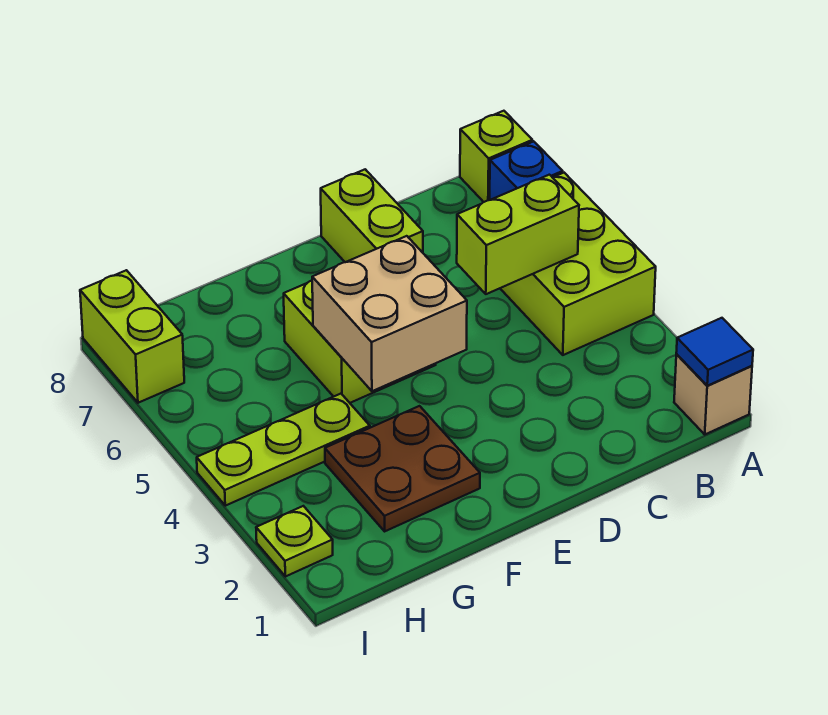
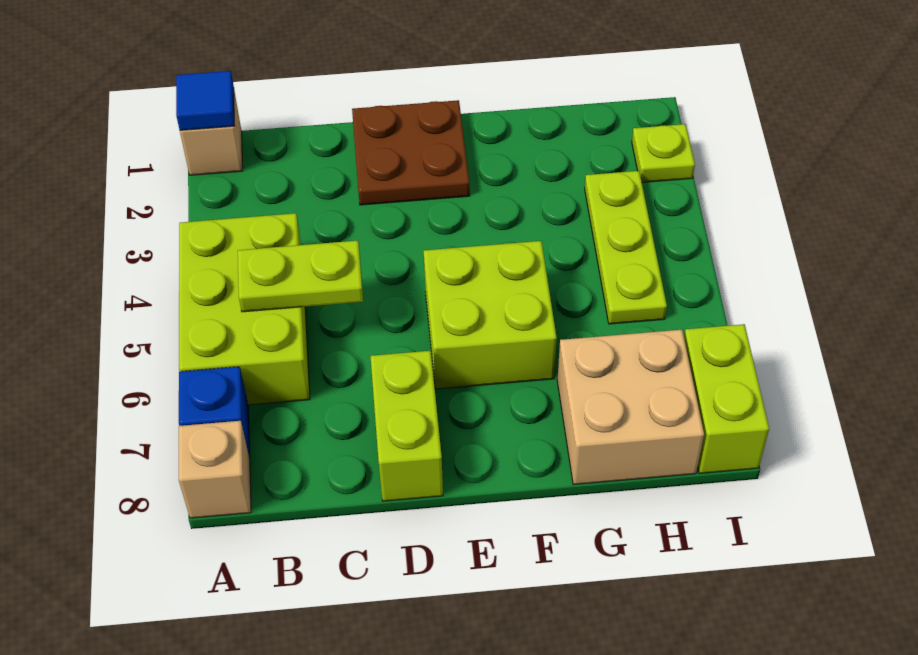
lime 1x1 brick [460,111,532,202] -> tan 1x1 brick [179,421,251,518]
lime 1x2 brick [457,175,579,294] -> lime 1x2 plate [238,241,363,312]
tan 2x2 brick [312,236,467,391] -> tan 2x2 brick moved to [557,330,704,485]
brown 2x2 plate [325,406,480,531] -> brown 2x2 plate moved to [352,100,470,205]
lime 1x3 plate [197,394,370,506] -> lime 1x3 plate turned to [585,171,667,324]

